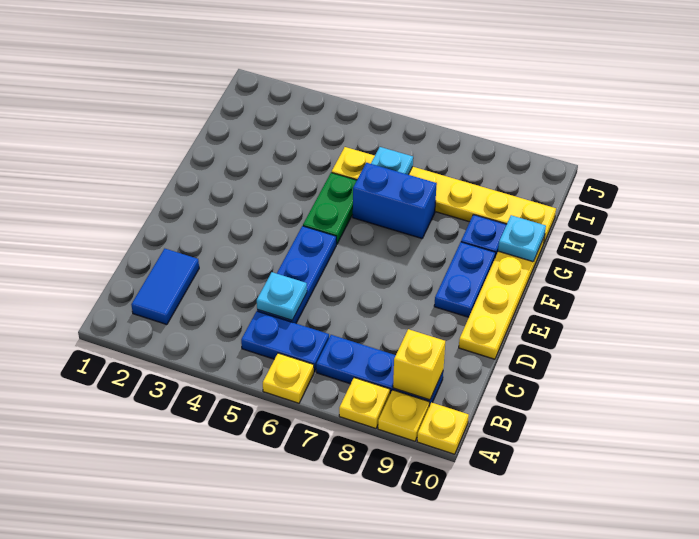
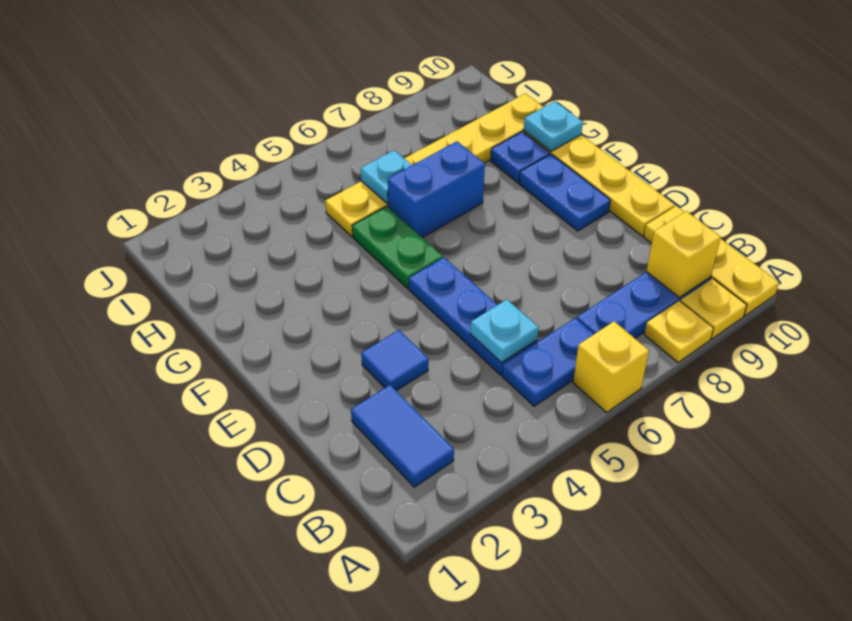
yellow 1x1 plate [263,353,314,403] -> yellow 1x1 brick [573,321,649,412]
yellow 1x1 plate [417,403,469,454] -> yellow 1x3 plate [644,206,779,316]
none -> blue 1x1 tile [361,330,429,391]

